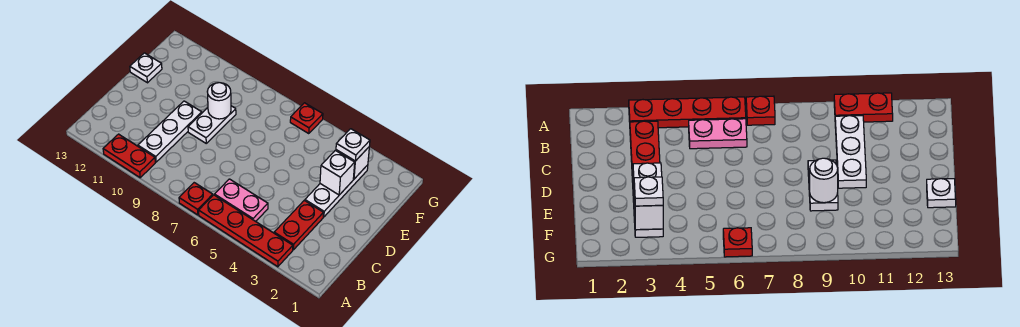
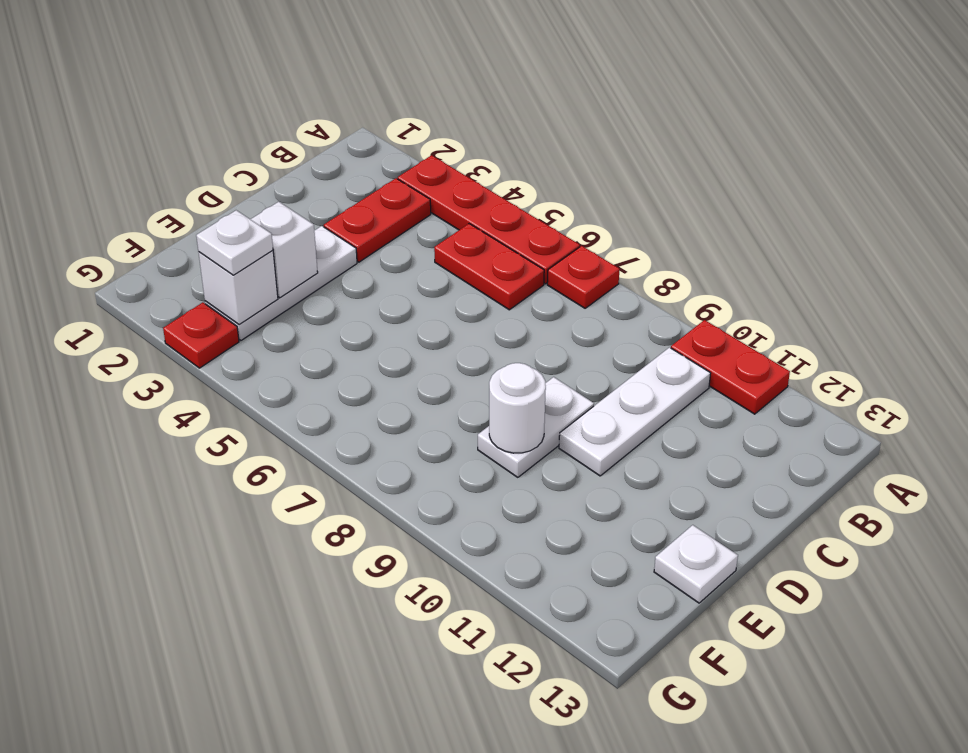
pink 1x2 plate [214,179,268,221] -> red 1x2 plate [434,224,544,310]
red 1x1 plate [290,103,323,134] -> red 1x1 plate moved to [163,302,239,368]

